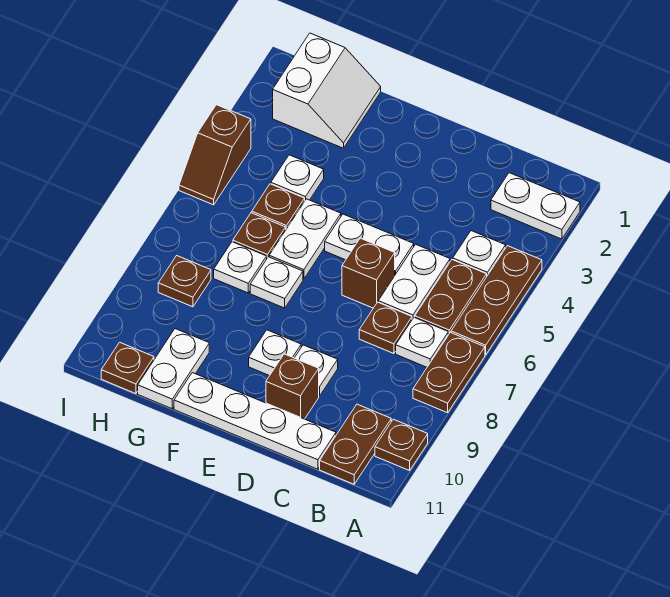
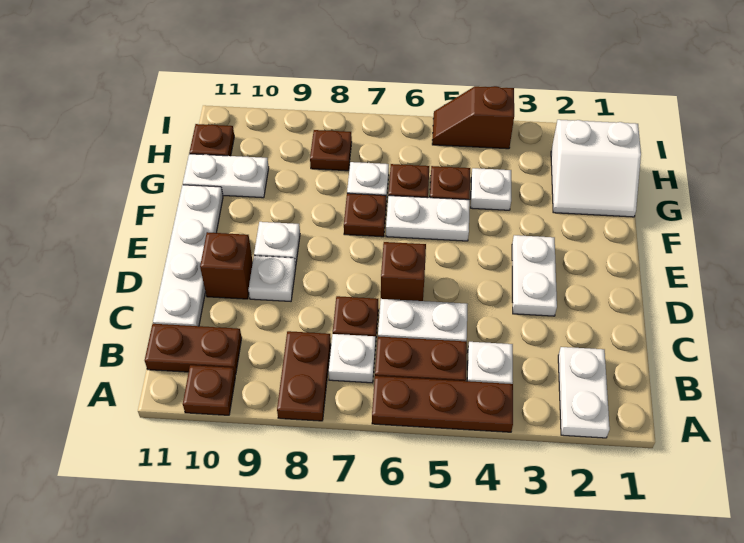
brown 1x2 plate [413,332,485,413] -> brown 1x2 plate turned to [277,331,331,421]
white 1x2 plate [325,214,414,275] -> white 1x2 plate moved to [512,235,557,316]
white 1x1 plate [250,257,303,308] -> brown 1x1 plate [344,193,386,237]

